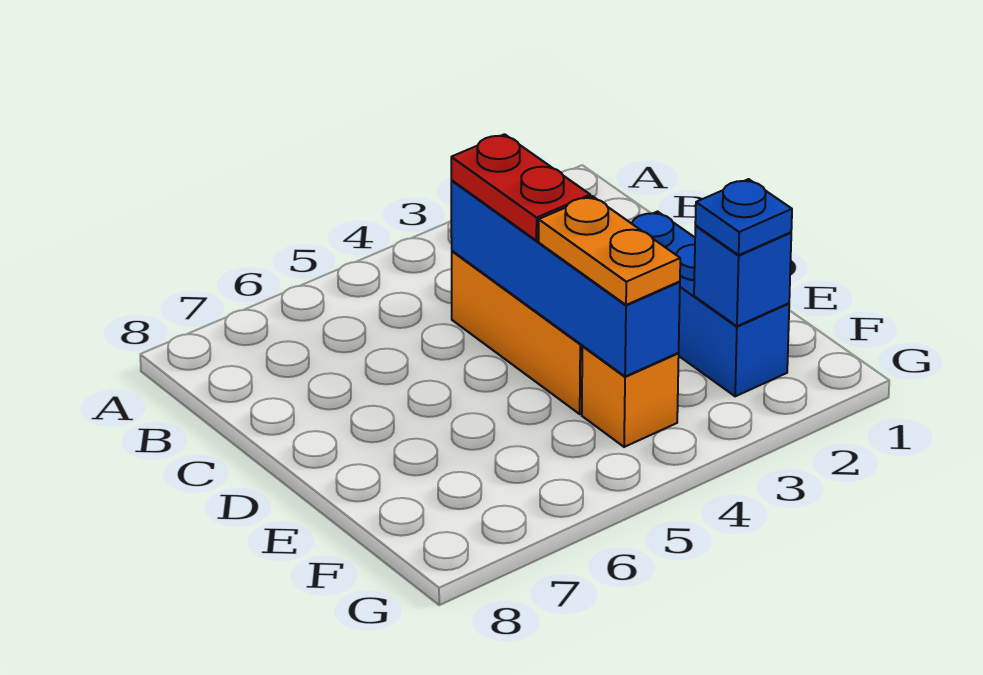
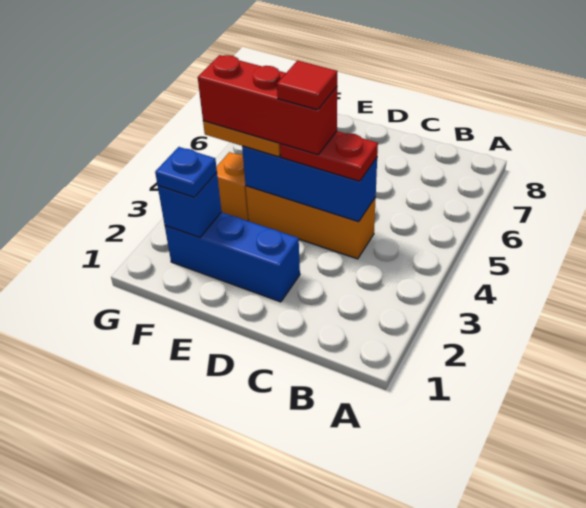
blue 1x4 brick [451,181,680,376] -> blue 1x3 brick [242,146,377,222]
none -> red 1x3 brick [198,55,337,155]
none -> red 1x1 tile [277,61,337,110]

